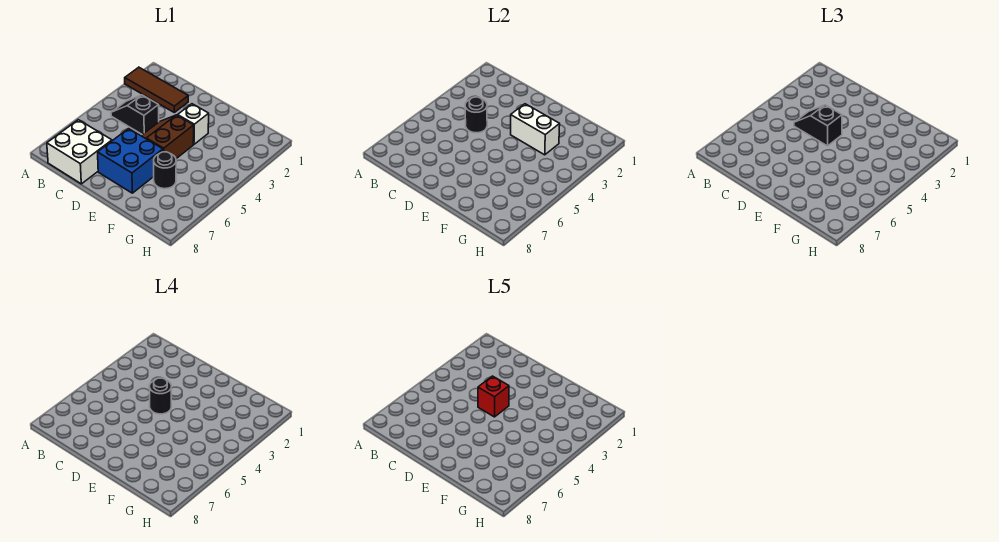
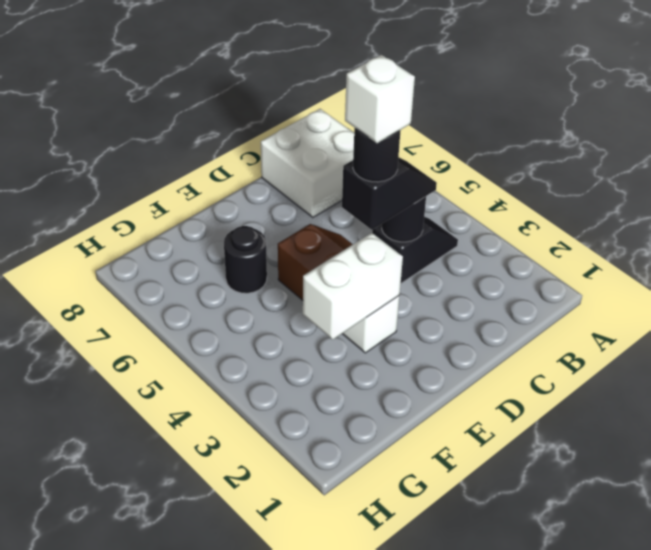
brown 1x3 tile [125,67,188,112] -> none
red 1x1 brick [478,376,509,417] -> white 1x1 brick [345,55,415,143]
blue 2x2 brick [98,129,163,193] -> none

